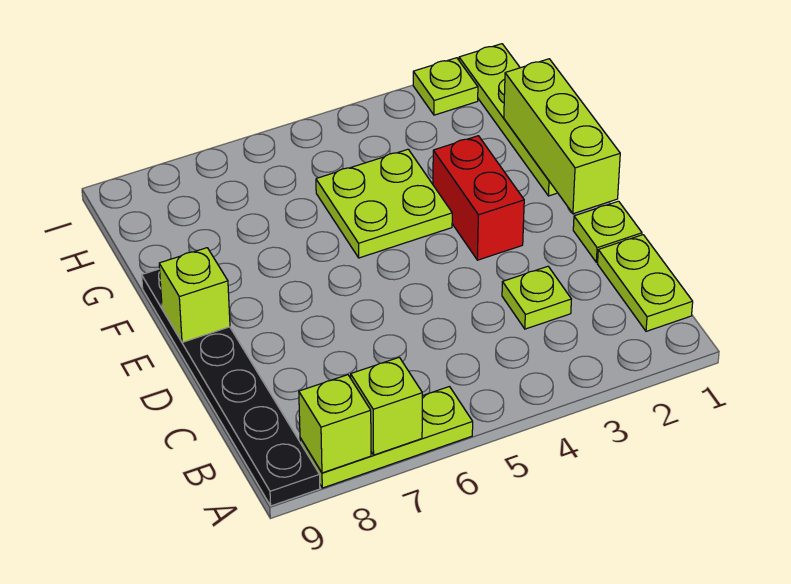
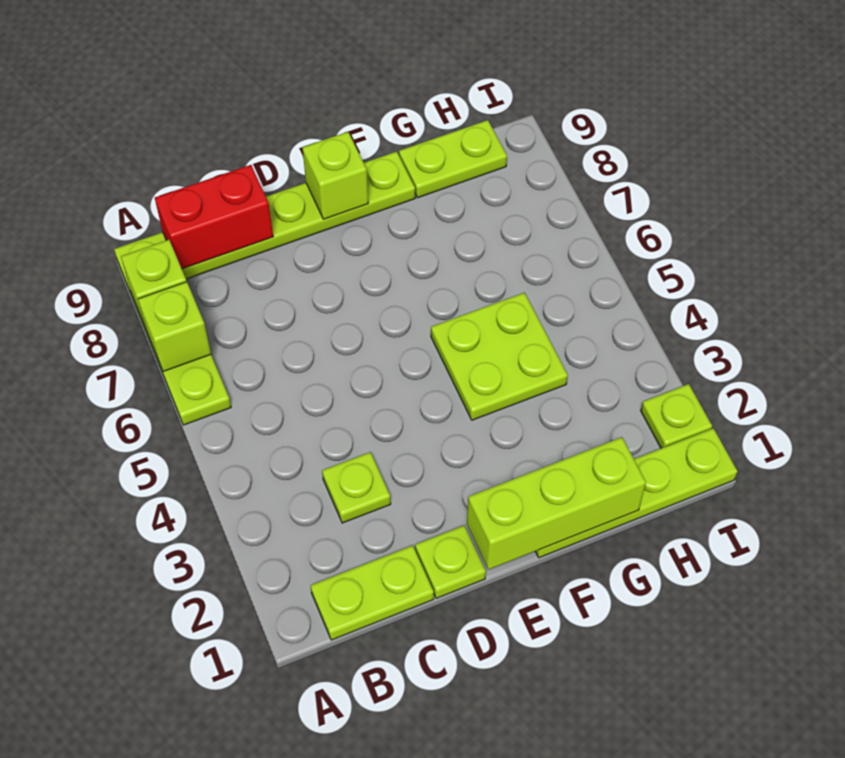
black 1x6 plate [142,269,320,506] -> lime 1x6 plate [114,152,415,295]
red 1x2 brick [433,136,524,260] -> red 1x2 brick moved to [155,165,273,269]
none -> lime 1x2 plate [399,120,507,198]

